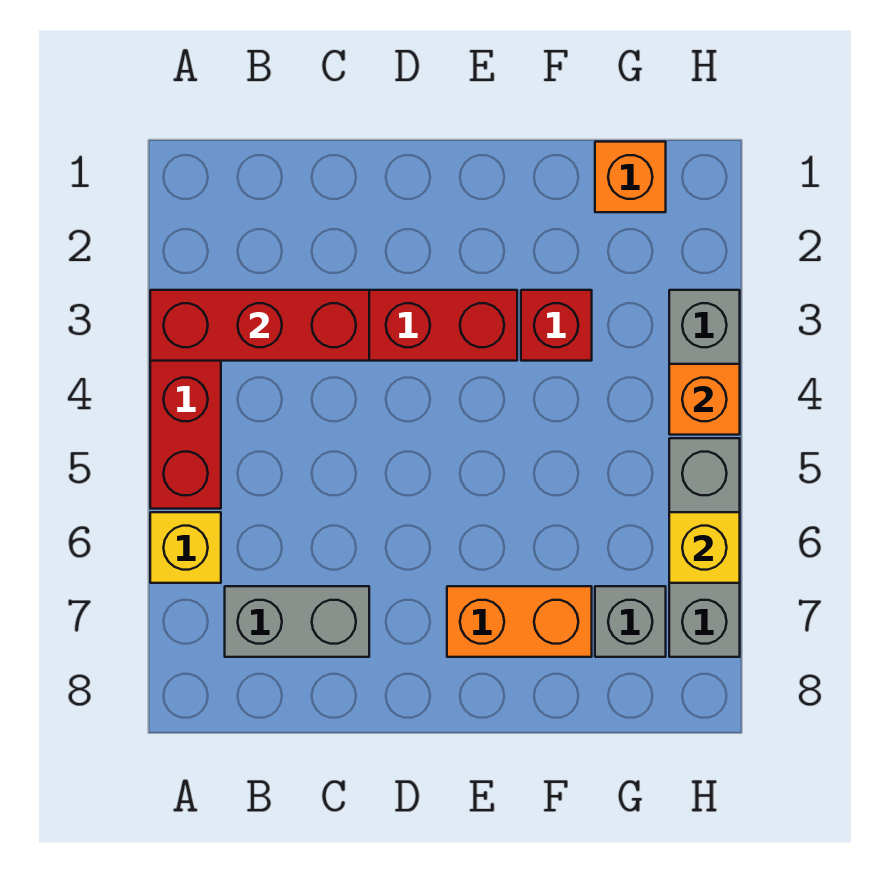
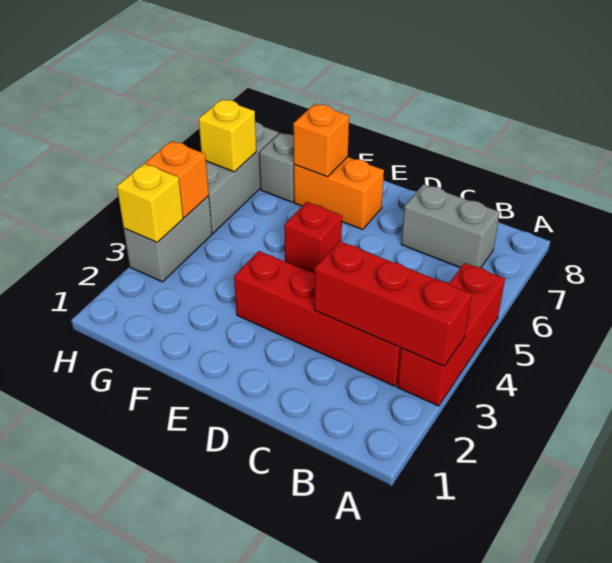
yellow 1x1 brick [150,512,221,583] -> yellow 1x1 brick moved to [117,164,183,242]
red 1x1 brick [521,290,592,361] -> red 1x1 brick moved to [284,202,342,274]
orange 1x1 brick [595,142,666,212] -> orange 1x1 brick moved to [293,104,349,177]

